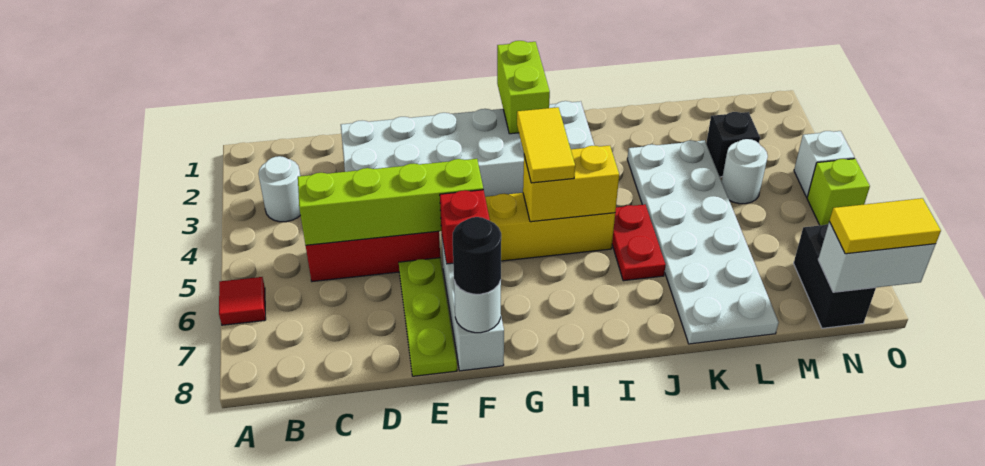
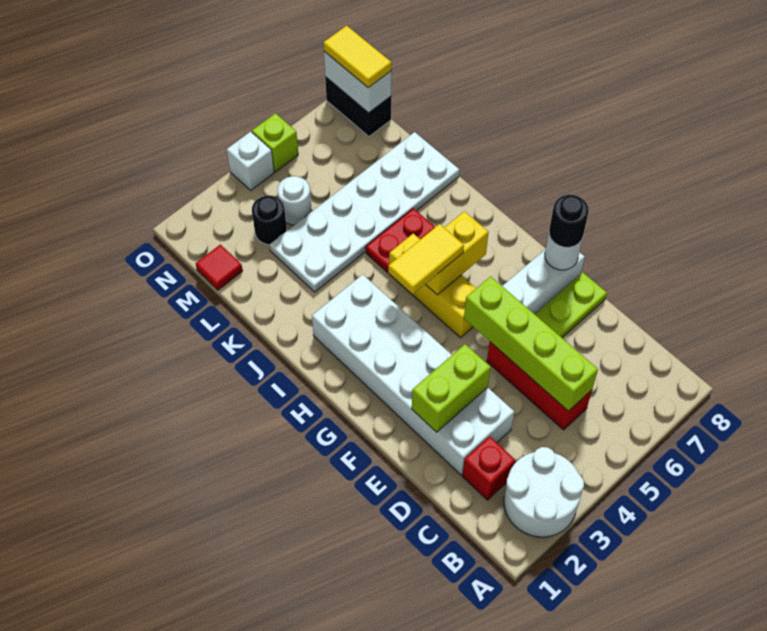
red 1x1 tile [219,277,266,325] -> red 1x1 tile moved to [196,244,243,290]
white 1x1 round brick [258,156,300,222] -> white 2x2 round brick [504,447,584,537]
red 1x1 brick [440,190,490,264] -> red 1x1 brick moved to [462,436,516,500]
lime 1x2 brick [497,41,550,134] -> lime 1x2 brick moved to [412,344,491,432]
yellow 1x2 brick [523,145,619,222] -> yellow 1x2 brick turned to [425,211,489,295]
black 1x1 brick [706,112,760,177] -> black 1x1 round brick [252,196,287,245]
black 1x2 brick [794,224,876,328] -> black 1x2 brick turned to [325,77,391,136]

